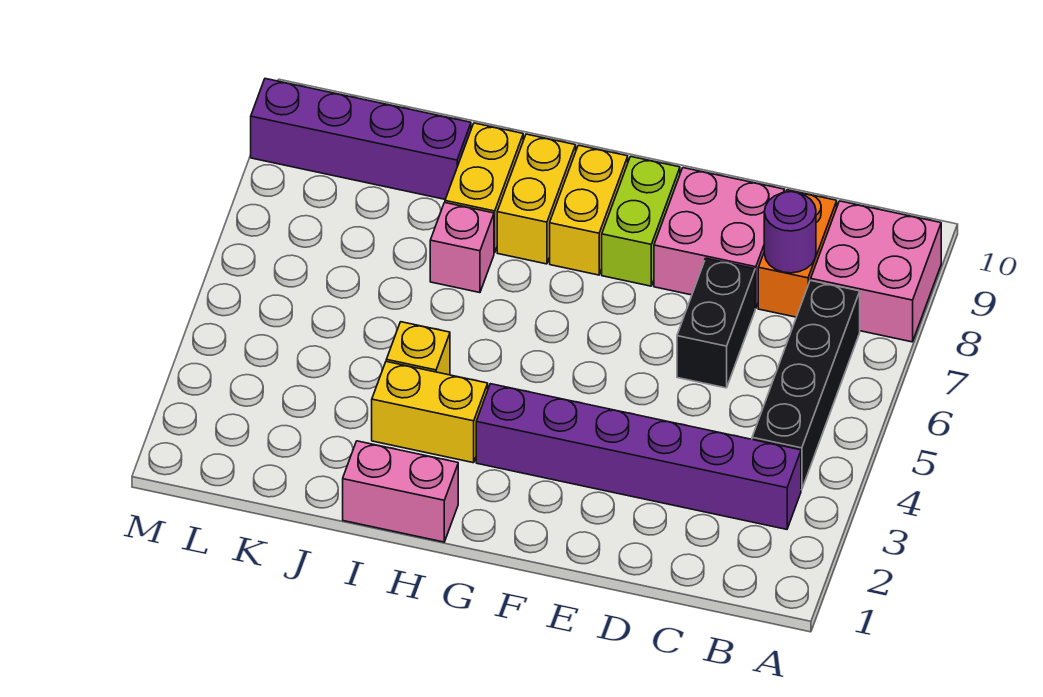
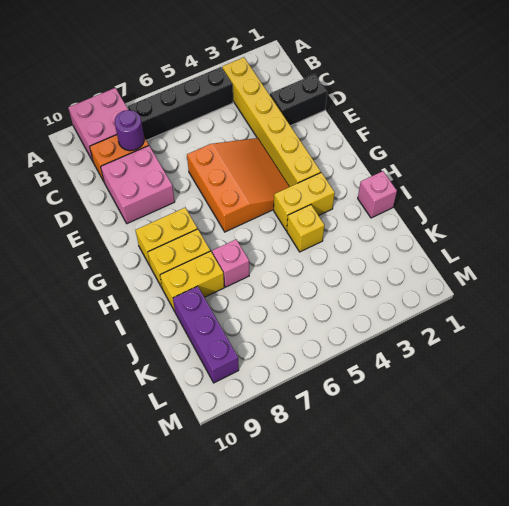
purple 1x6 brick [476,384,801,529] -> yellow 1x6 brick [222,57,321,187]
black 1x2 brick [677,258,755,388] -> black 1x2 brick moved to [270,74,327,126]
none -> orange 3x3 slope [187,138,289,232]
lime 1x2 brick [602,156,680,286] -> none
pink 1x2 brick [343,441,458,542] -> pink 1x1 brick [358,171,397,218]
yellow 1x2 brick [372,362,488,463] -> yellow 1x2 brick turned to [274,173,335,231]
purple 1x4 brick [251,79,471,199] -> purple 1x3 brick [173,286,239,383]

